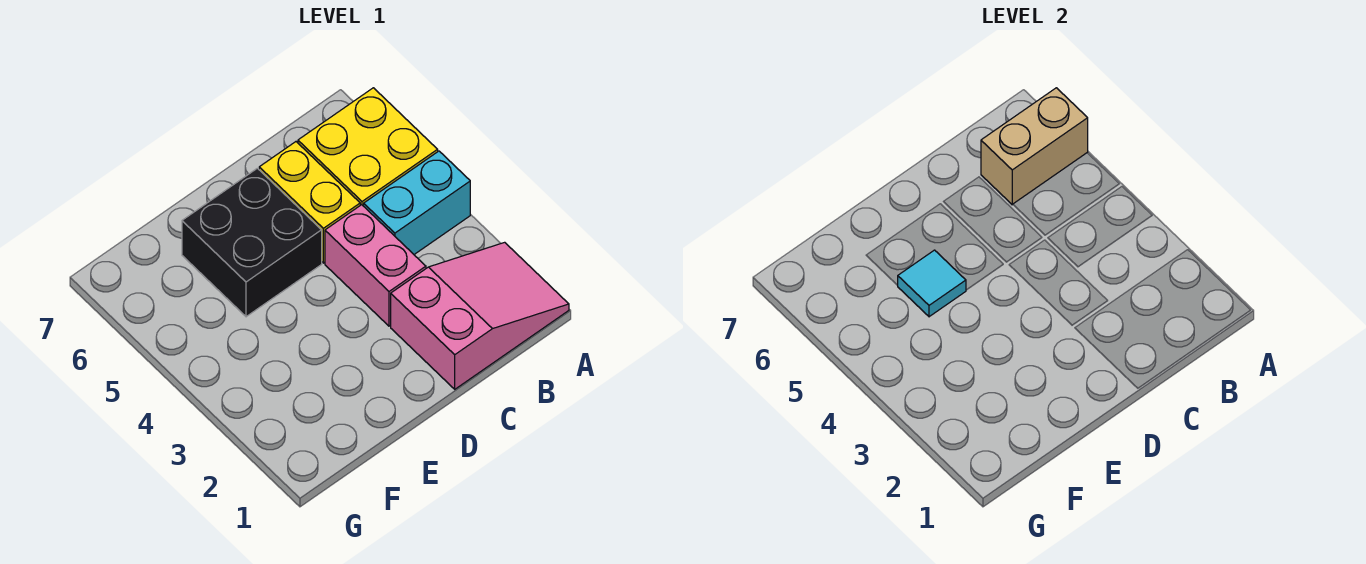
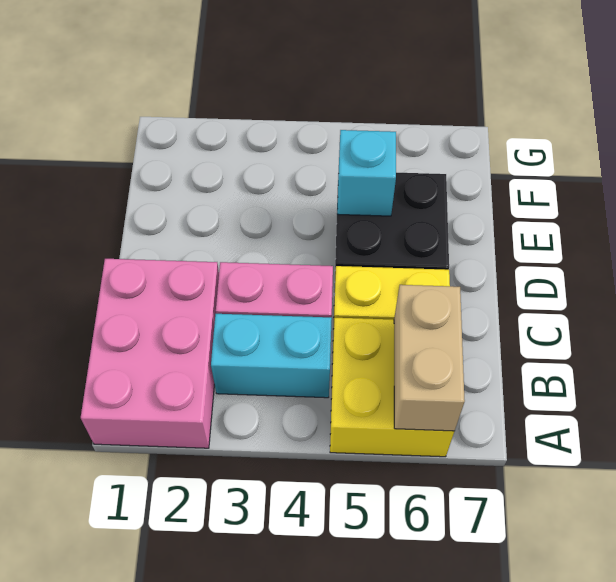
pink 2x3 slope [391,242,569,389] -> pink 2x3 brick [81,259,219,448]
cyan 1x2 brick [364,151,470,254] -> cyan 1x2 brick turned to [211,314,332,398]
cyan 1x1 tile [897,250,966,317] -> cyan 1x1 brick [337,130,396,216]

